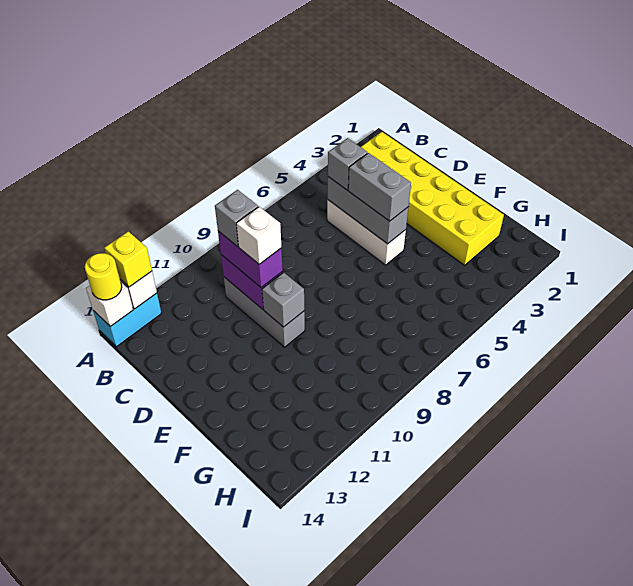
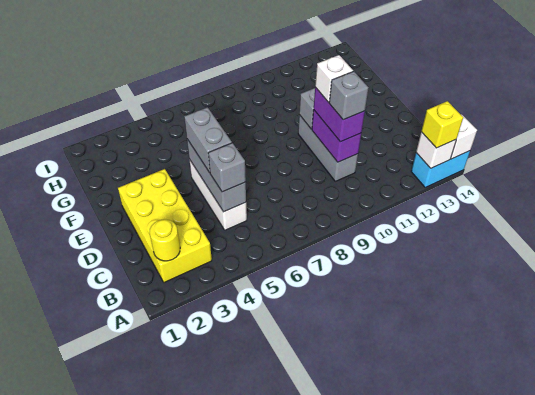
yellow 1x1 round brick [85,253,122,300] -> yellow 1x1 round brick moved to [150,219,180,261]
yellow 2x6 brick [361,132,504,265] -> yellow 2x4 brick [118,169,212,282]

